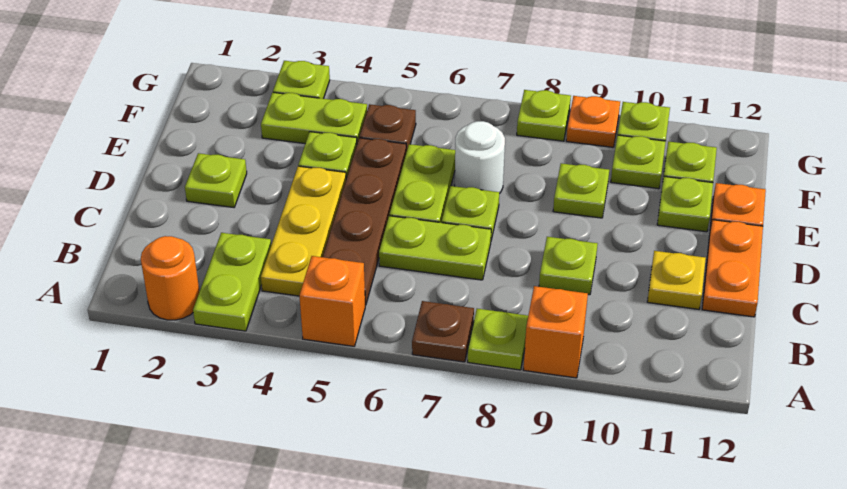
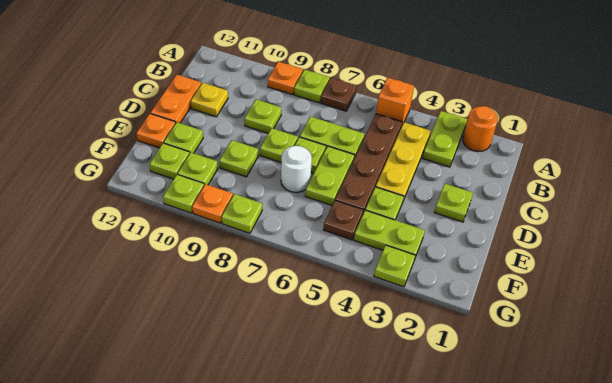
orange 1x1 brick [523,286,588,378] -> orange 1x1 plate [268,62,303,95]
none -> lime 1x1 plate [260,128,298,162]

